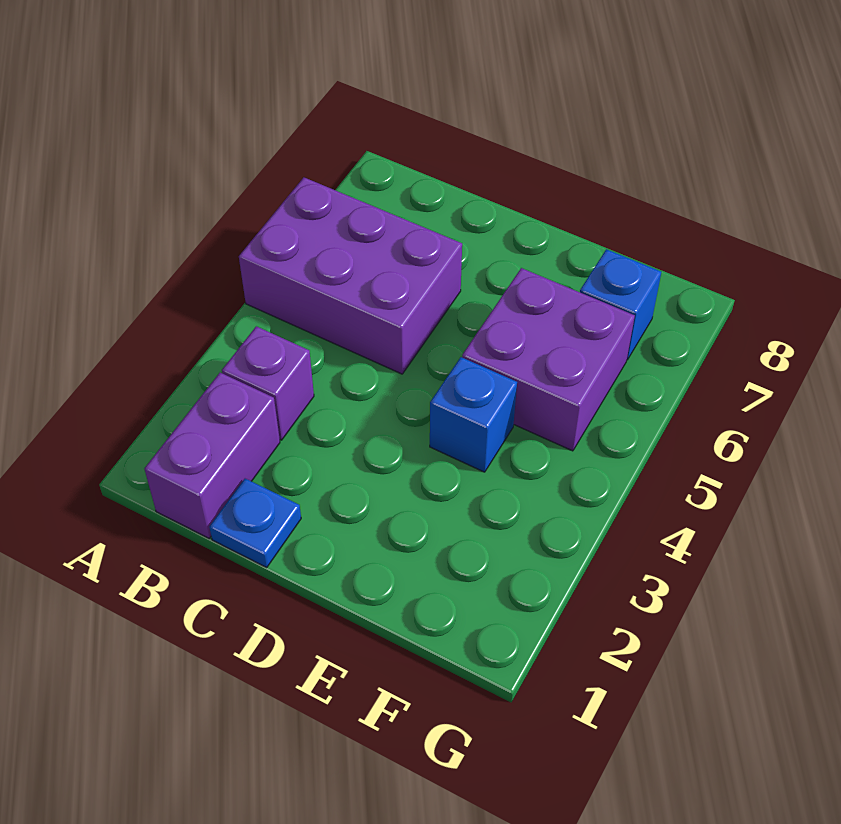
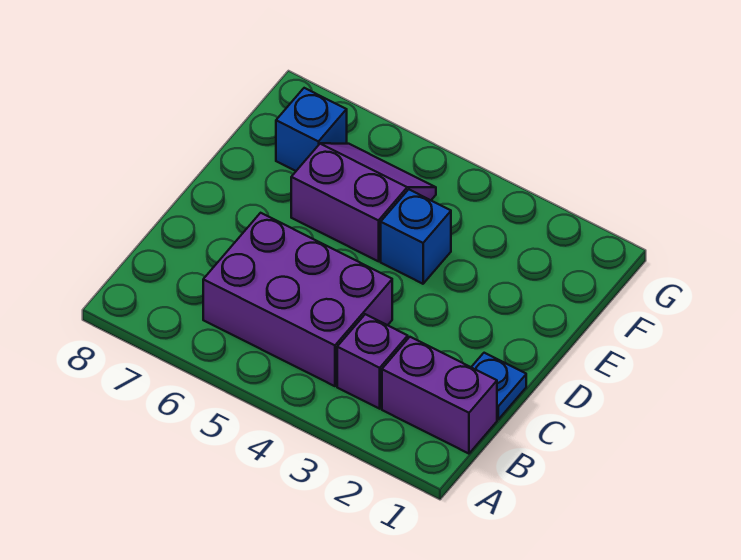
purple 2x3 brick [239,177,462,374] -> purple 2x3 brick turned to [203,213,392,386]
purple 2x2 brick [462,268,635,451] -> purple 2x2 slope [291,143,436,261]

